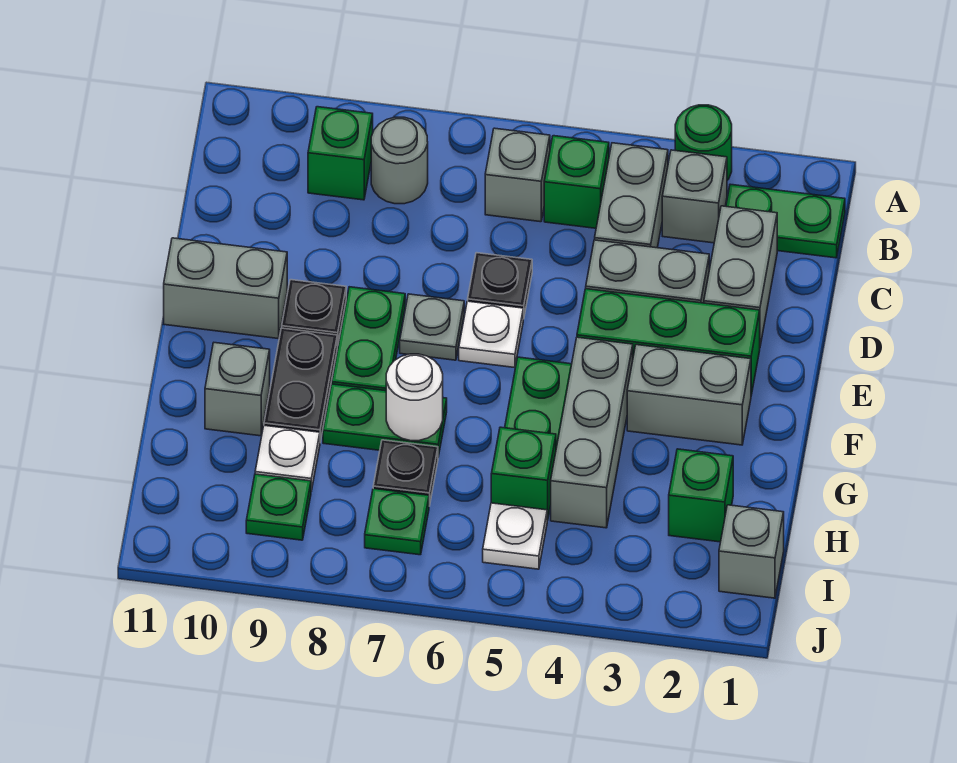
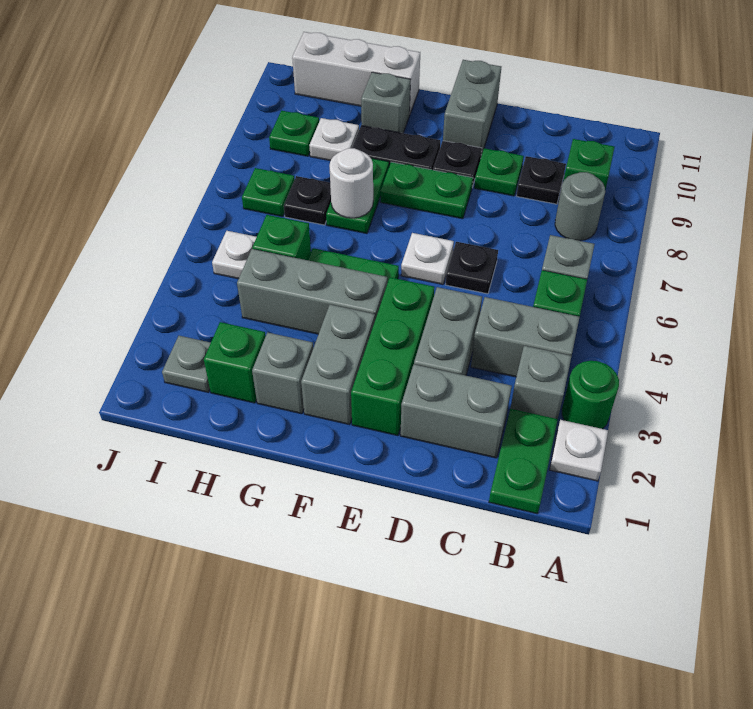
none -> white 1x1 plate [550,420,608,481]
none -> black 1x1 plate [517,156,566,204]
none -> green 1x1 plate [474,148,524,196]
grey 1x1 plate [400,294,464,360] -> grey 1x1 plate moved to [162,336,211,392]
none -> white 1x3 brick [292,32,420,115]
grey 1x1 brick [719,505,784,598] -> grey 1x1 brick moved to [252,333,313,414]

